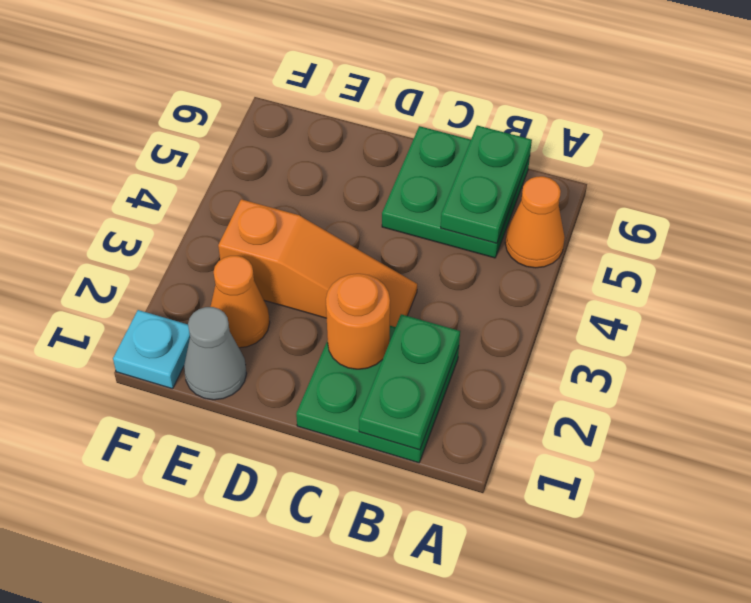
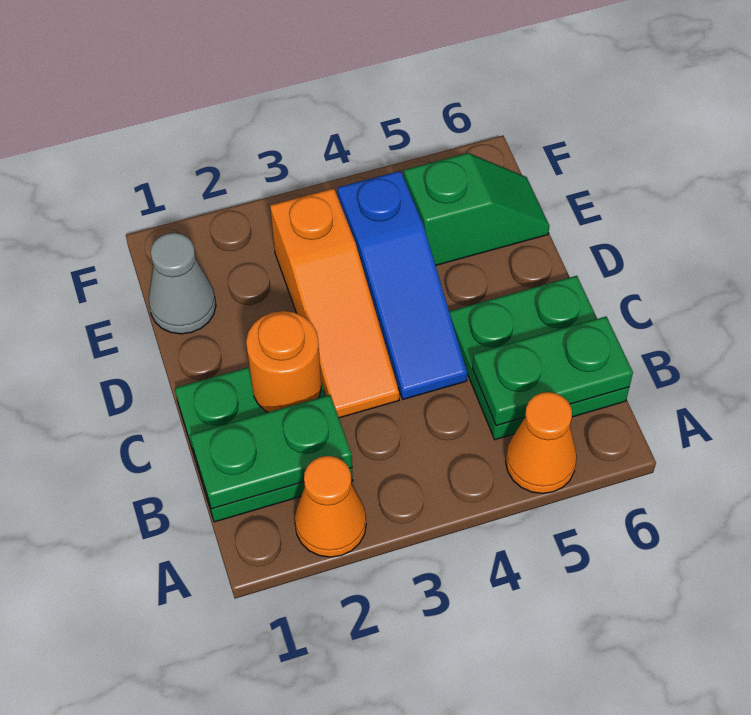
none -> blue 1x3 slope [338,171,467,399]
orange 1x1 cone [211,256,270,348] -> orange 1x1 cone moved to [295,456,366,557]
none -> green 1x2 slope [404,153,549,265]
cyan 1x1 plate [113,310,190,389] -> none

